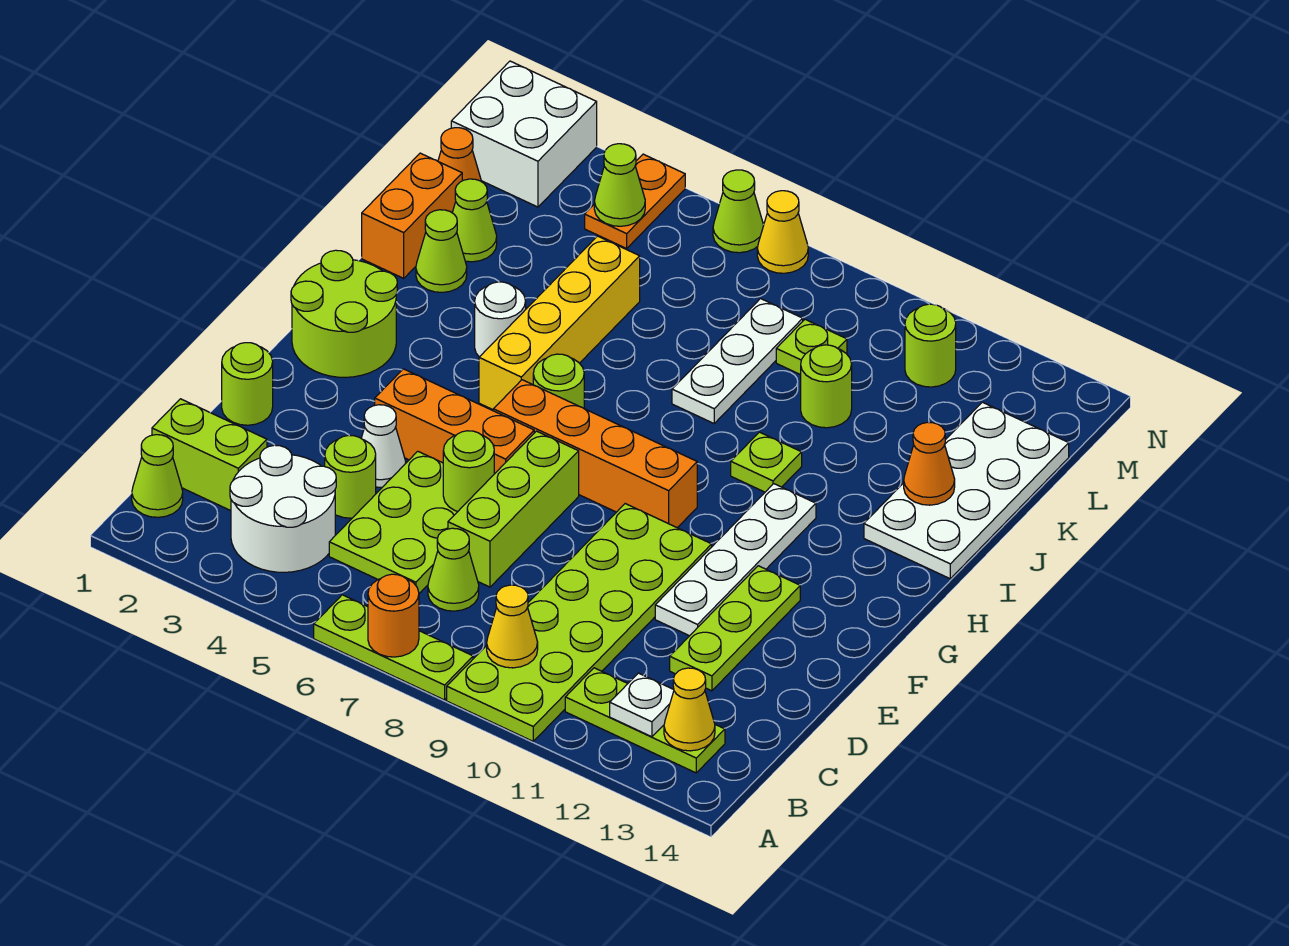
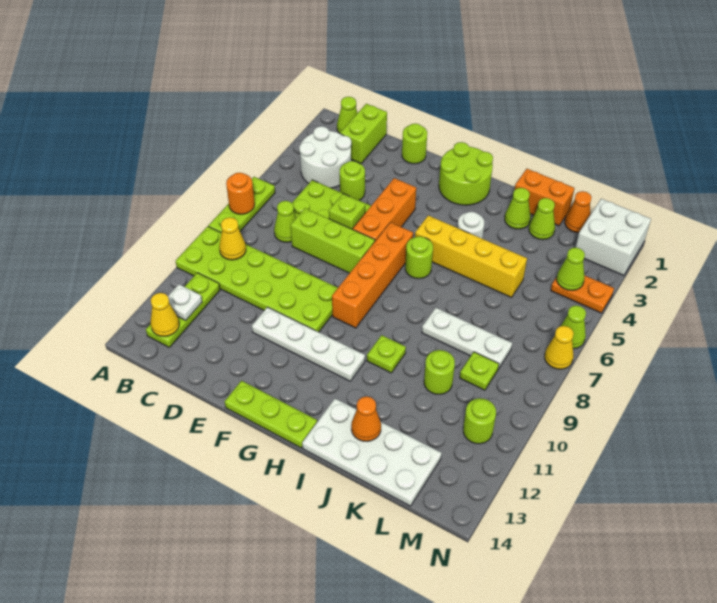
lime 1x3 plate [670,566,800,691] -> lime 1x3 plate moved to [225,381,317,448]
white 1x1 cone [361,405,406,487] -> none
lime 1x1 round brick [443,431,494,511] -> lime 1x1 brick [329,194,365,229]

